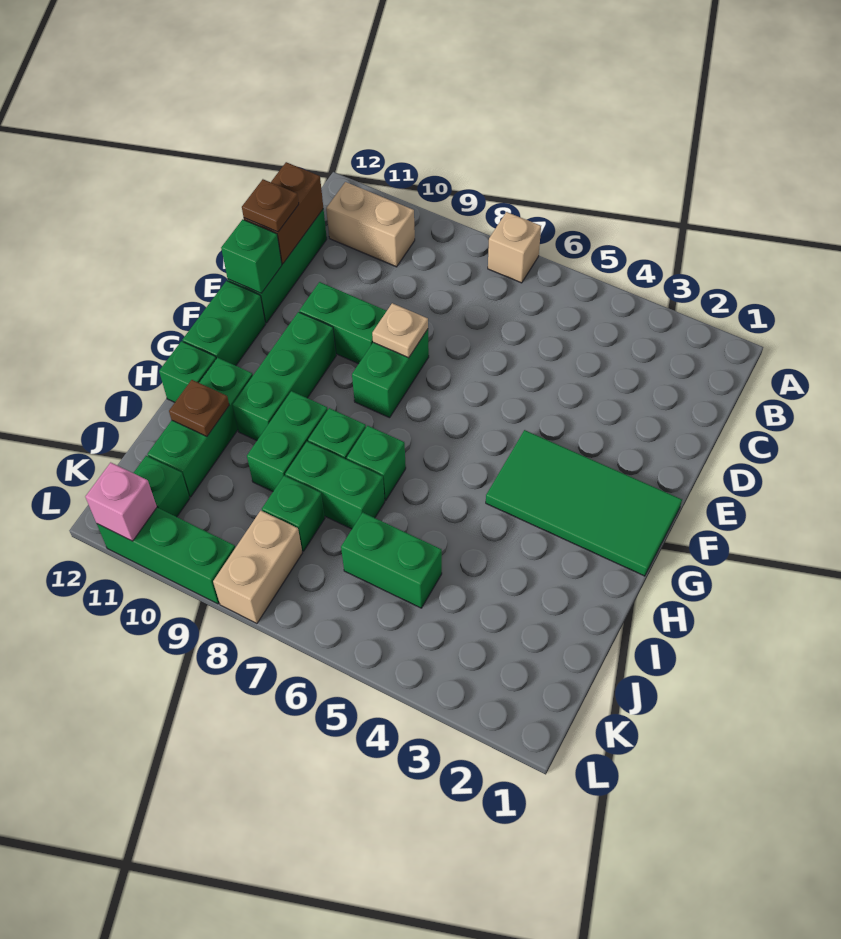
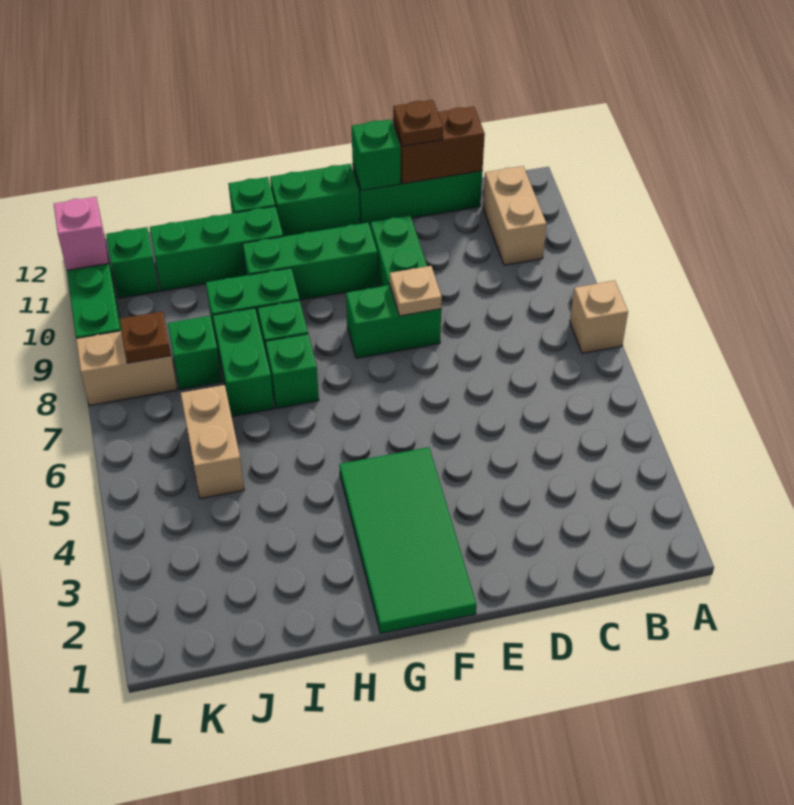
brown 1x1 plate [169,380,229,436] -> brown 1x1 plate moved to [120,311,171,363]
green 1x2 brick [341,513,442,608] -> tan 1x2 brick [181,385,244,499]

